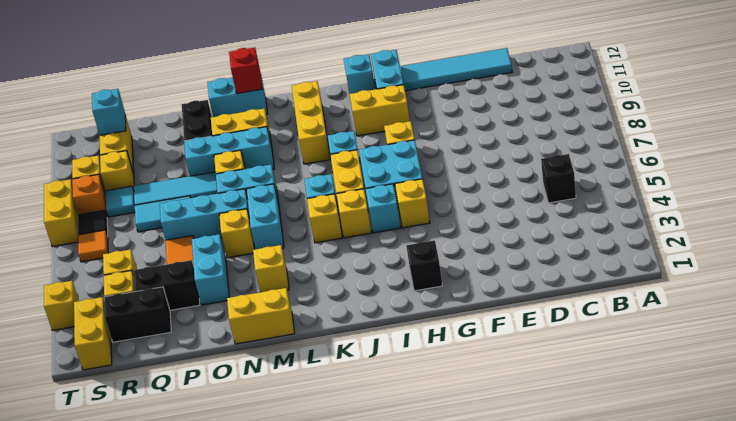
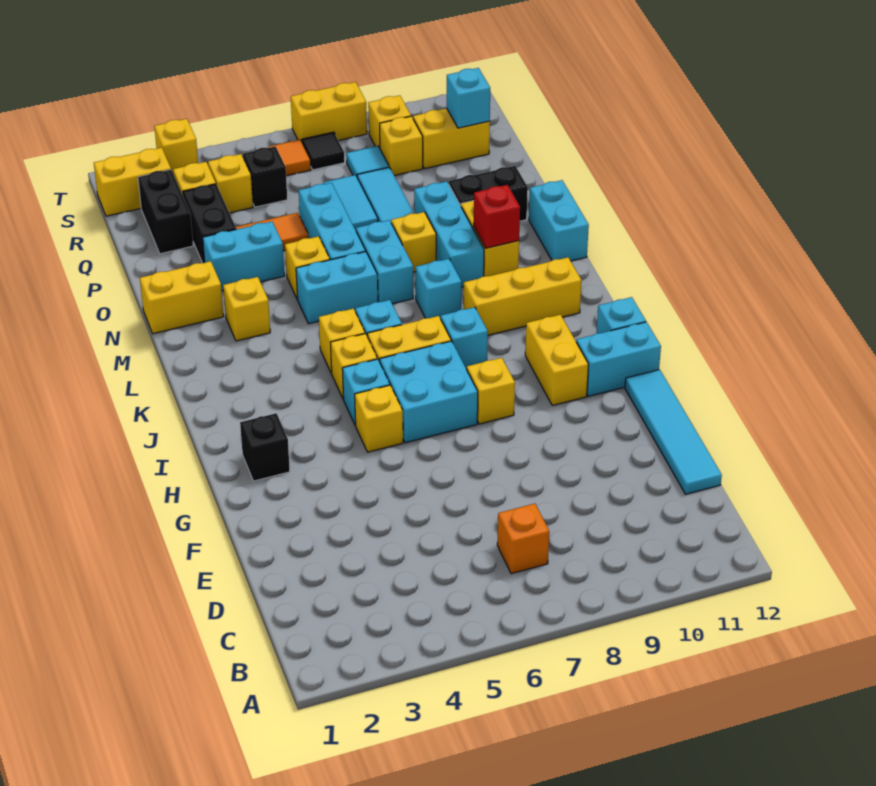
black 1x1 brick [541,154,576,203] -> black 1x1 brick moved to [243,146,287,207]
none -> cyan 1x1 brick [415,259,461,319]
yellow 1x2 brick [227,288,295,344] -> yellow 1x2 brick turned to [140,261,224,334]
red 1x1 brick [229,47,262,94] -> red 1x1 brick moved to [474,185,520,248]
orange 1x1 brick [72,175,107,215] -> orange 1x1 brick moved to [497,504,549,574]

